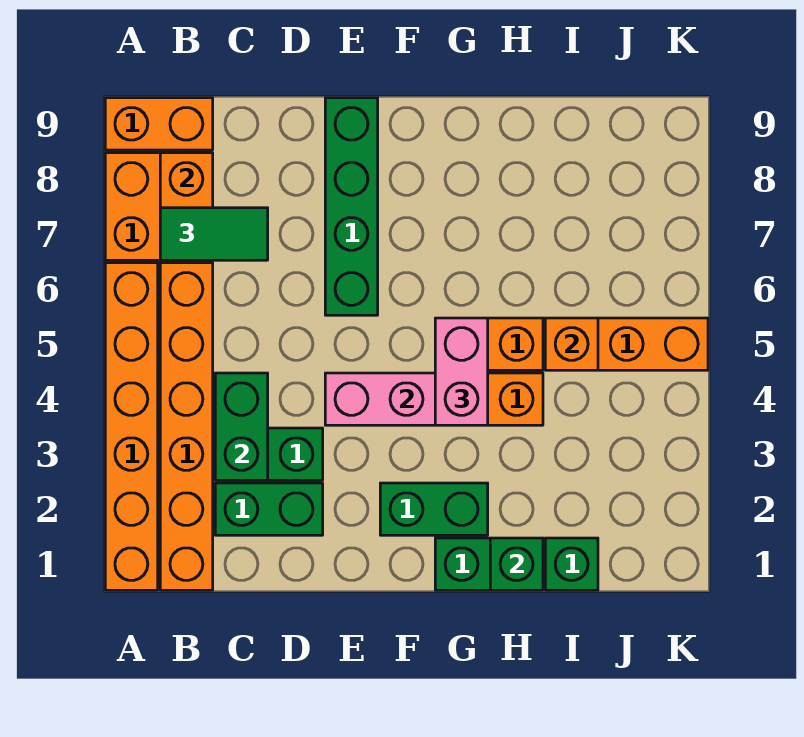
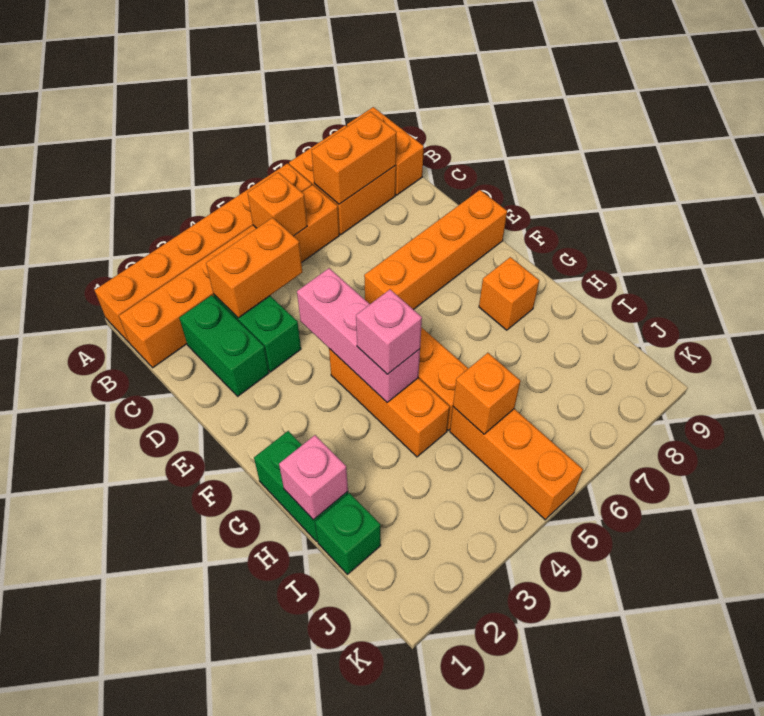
none -> orange 1x1 brick [248,172,307,236]
green 1x2 tile [160,208,268,260] -> none
green 1x2 brick [215,373,268,480] -> orange 1x2 brick [206,218,302,318]
green 1x4 brick [325,98,378,315] -> orange 1x4 brick [364,190,507,310]
green 1x2 brick [380,483,488,535] -> none
pink 1x2 brick [435,318,488,425] -> pink 1x1 brick [356,290,422,374]
none -> orange 1x1 brick [479,257,539,330]
green 1x1 brick [490,538,543,590] -> pink 1x1 brick [279,435,348,520]

